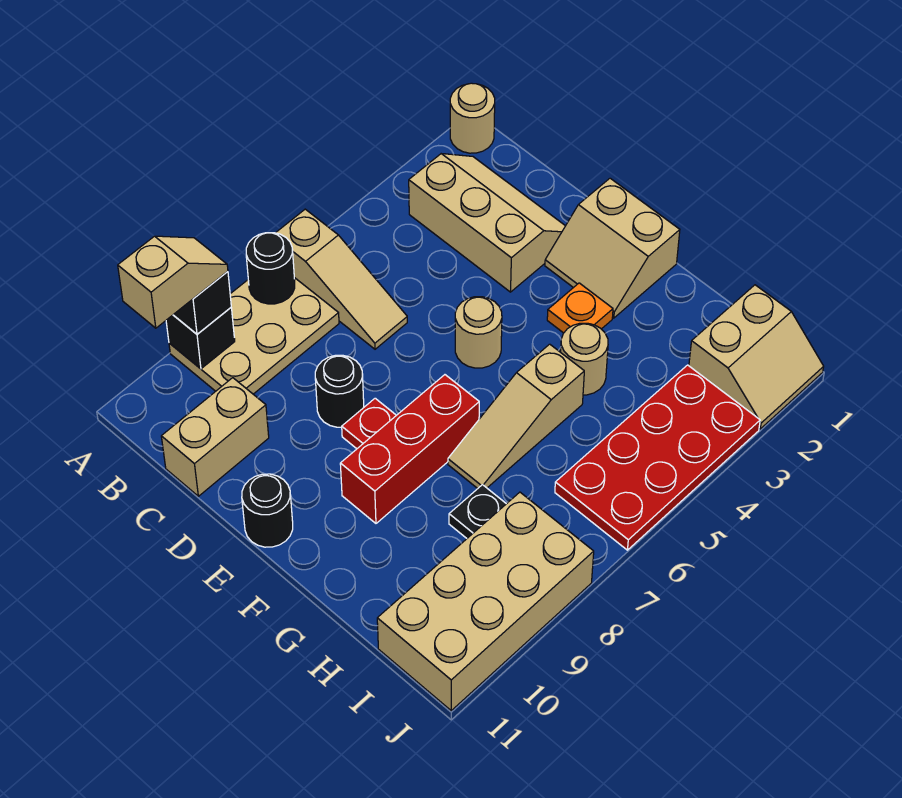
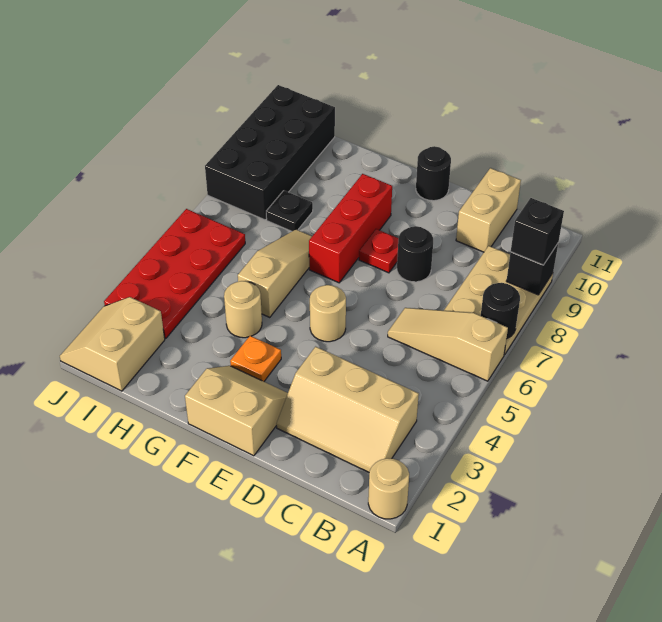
tan 1x2 slope [118,236,228,328] -> none
tan 2x4 brick [377,492,594,711] -> black 2x4 brick [205,85,335,220]

